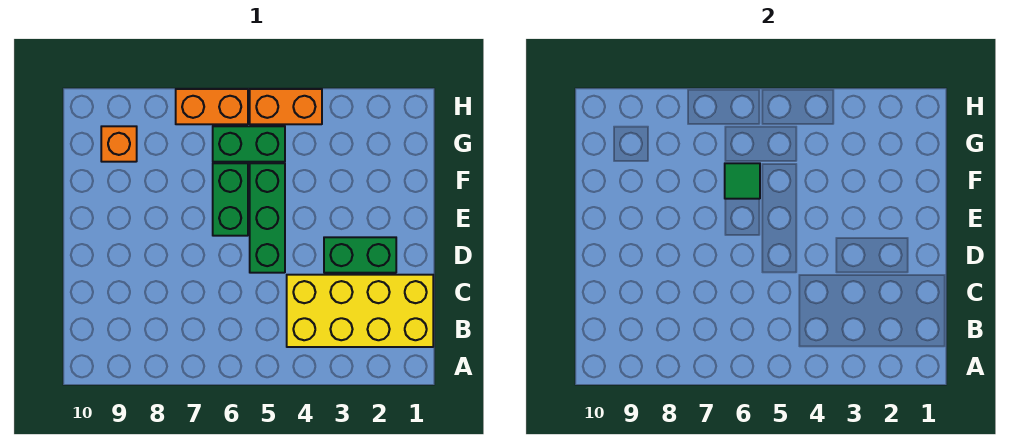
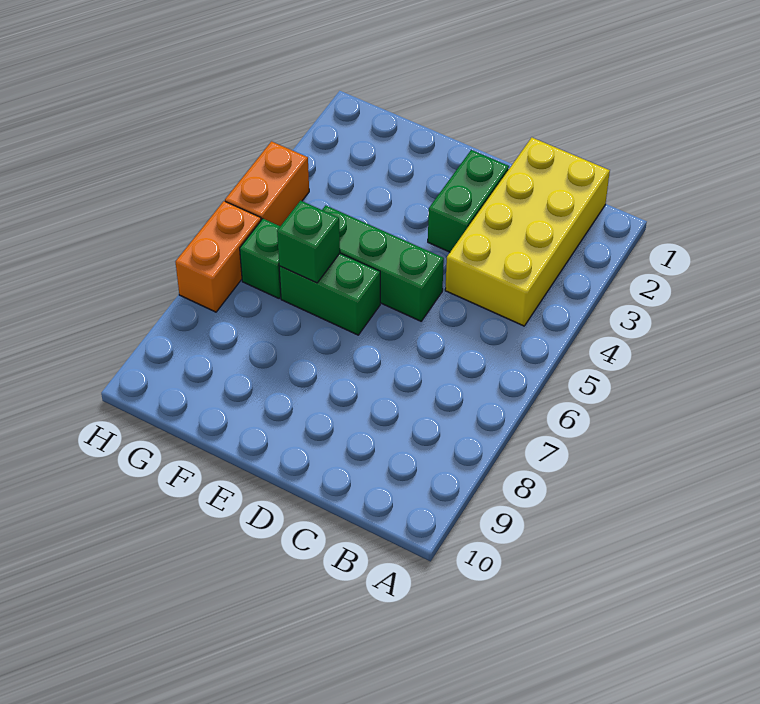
green 1x1 tile [725,163,760,199] -> green 1x1 brick [277,201,340,283]
green 1x2 brick [213,126,285,162] -> green 1x1 brick [240,219,281,298]
orange 1x1 brick [101,126,137,162] -> none

